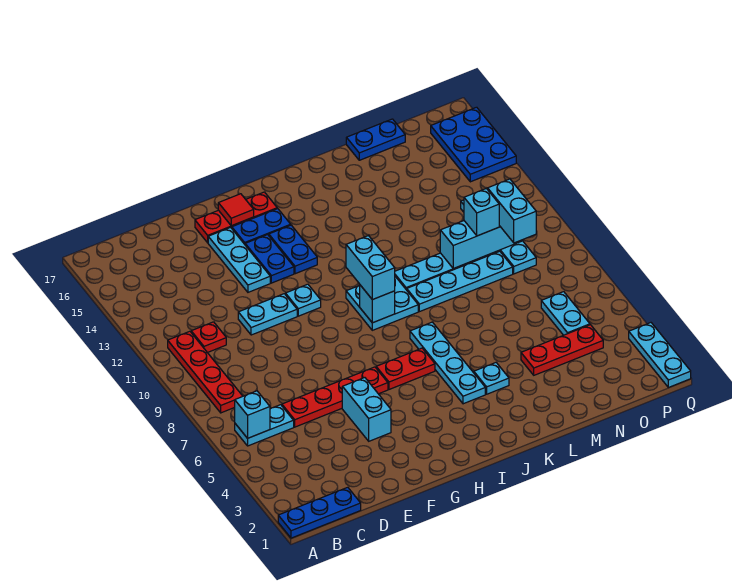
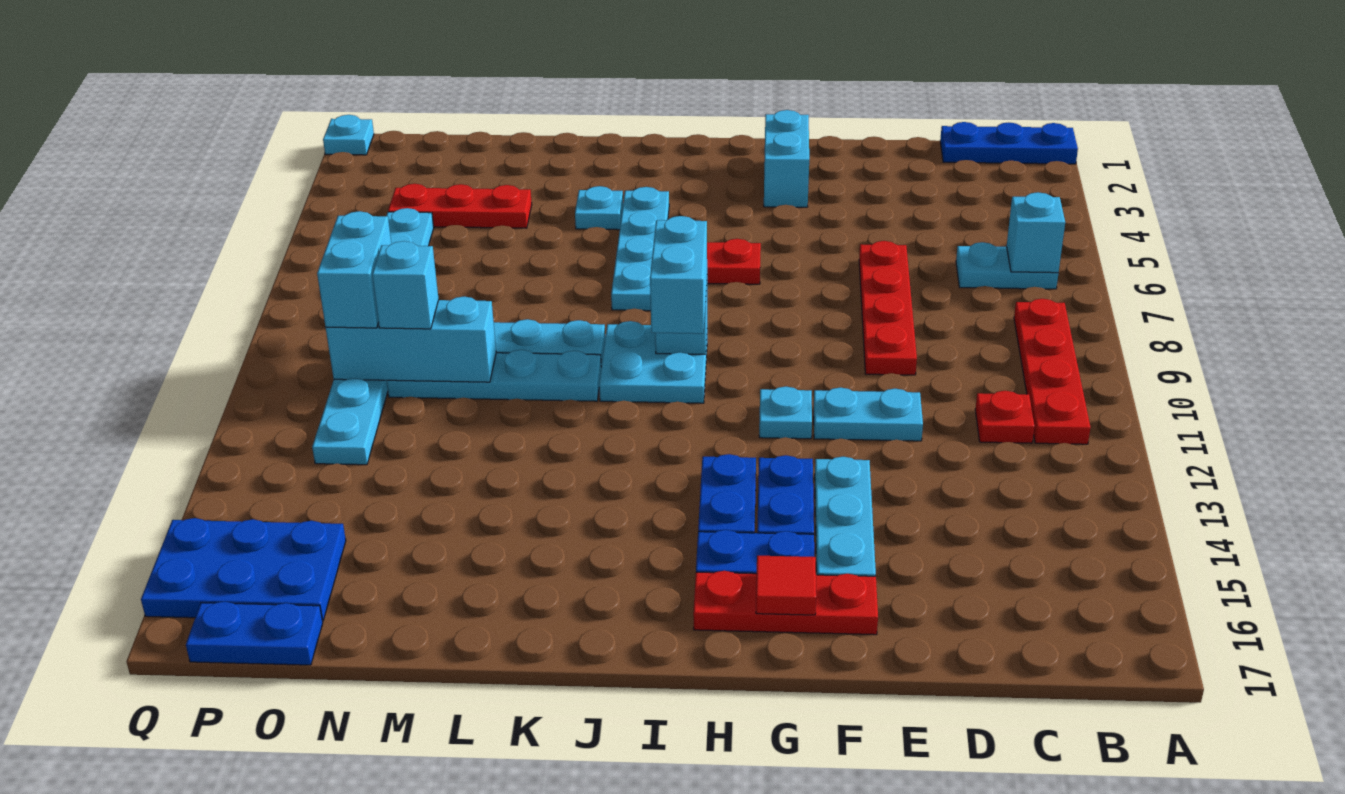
red 1x4 plate [282,367,388,427] -> red 1x4 plate turned to [859,241,917,375]
cyan 1x2 brick [342,378,391,441] -> cyan 1x2 brick moved to [764,110,809,207]
blue 1x2 plate [346,119,405,160] -> blue 1x2 plate moved to [186,602,323,665]
blue 2x3 plate [431,107,516,182] -> blue 2x3 plate turned to [141,518,346,621]
cyan 1x3 plate [629,323,691,387] -> cyan 1x1 plate [323,115,374,155]

